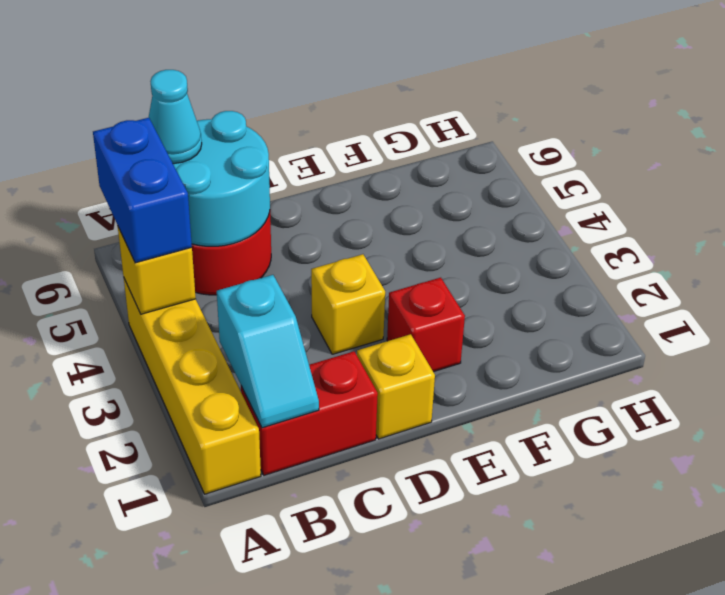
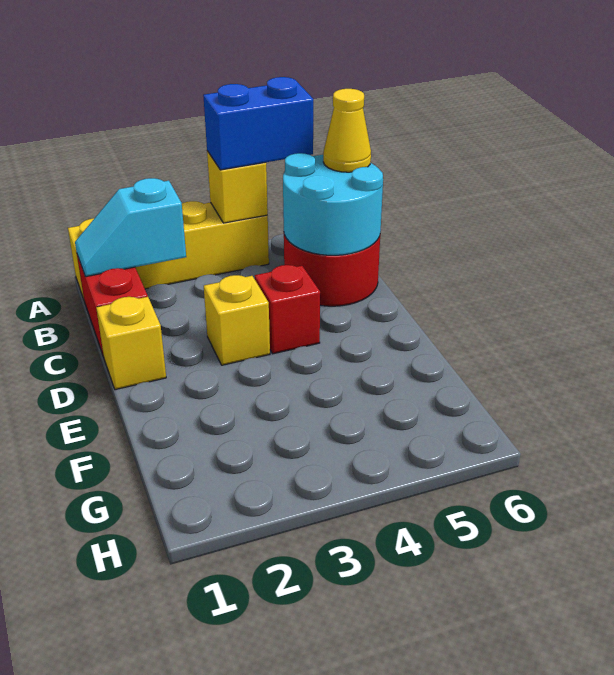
cyan 1x1 cone [149,70,202,164] -> yellow 1x1 cone [323,89,371,172]
red 1x1 brick [387,278,465,372] -> red 1x1 brick moved to [255,265,320,354]

